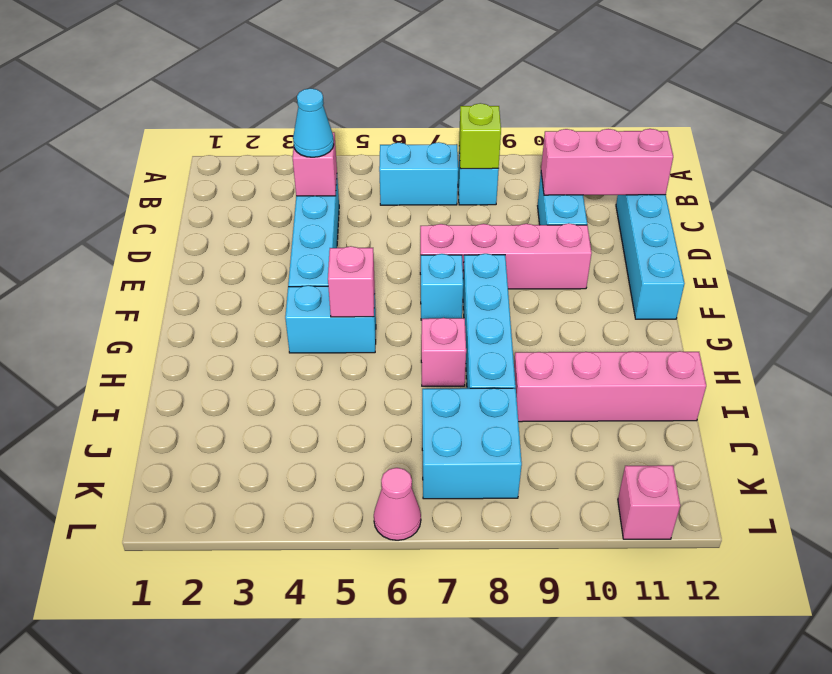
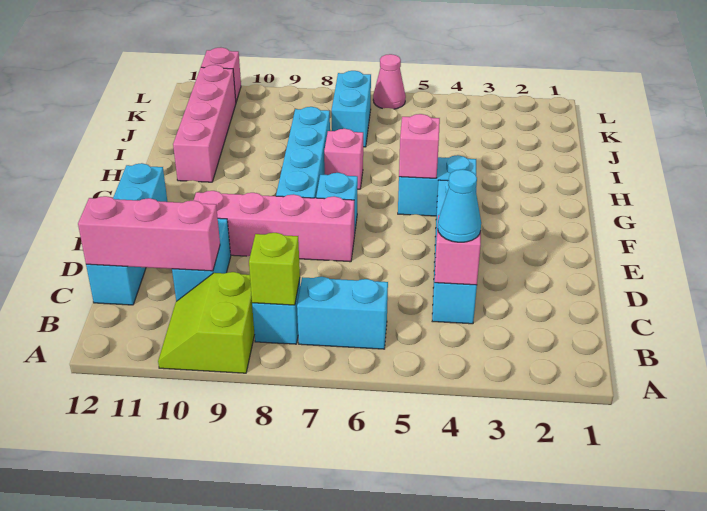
none -> lime 2x2 slope [158,272,255,373]
pink 1x4 brick [514,351,706,422] -> pink 1x4 brick turned to [173,65,236,182]
cyan 2x2 brick [422,388,522,499] -> cyan 1x2 brick [332,71,371,147]

